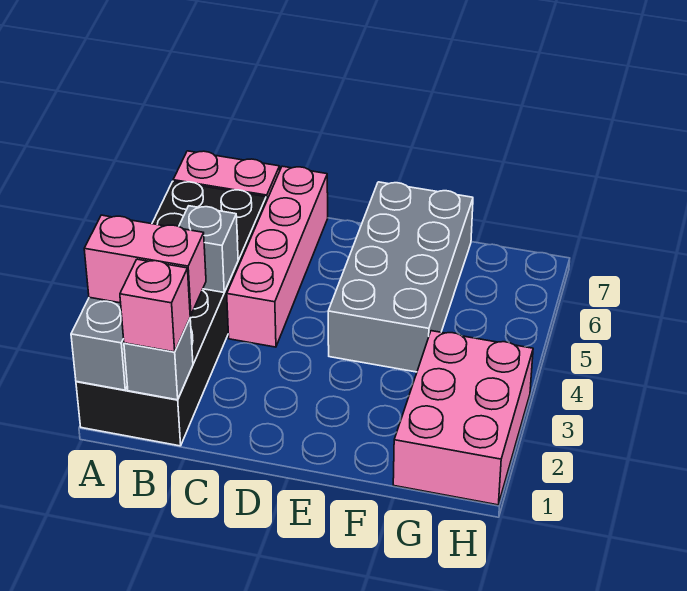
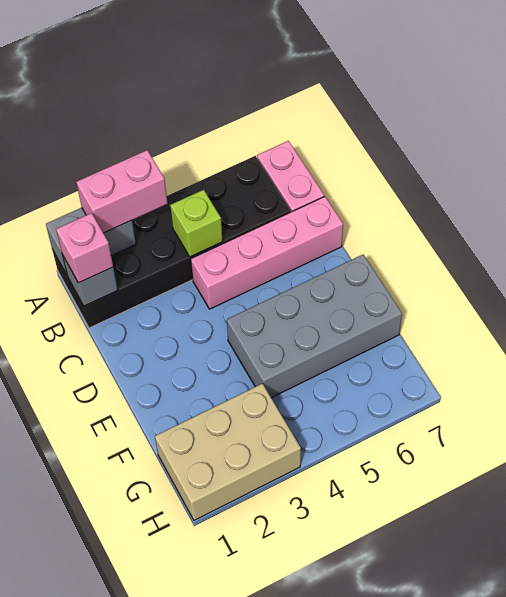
pink 1x2 brick [84,215,206,315] -> pink 1x2 brick turned to [76,150,168,233]
grey 1x1 brick [179,206,238,292] -> lime 1x1 brick [170,190,223,257]
pink 2x3 brick [393,331,533,505] -> tan 2x3 brick [155,384,301,520]

